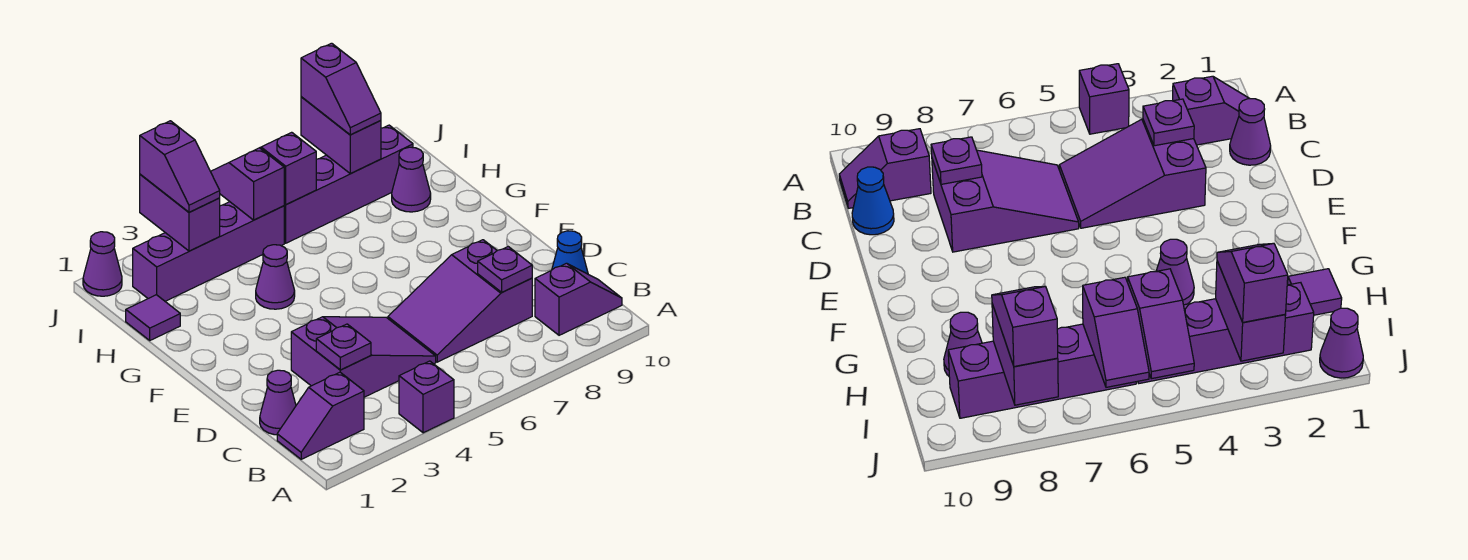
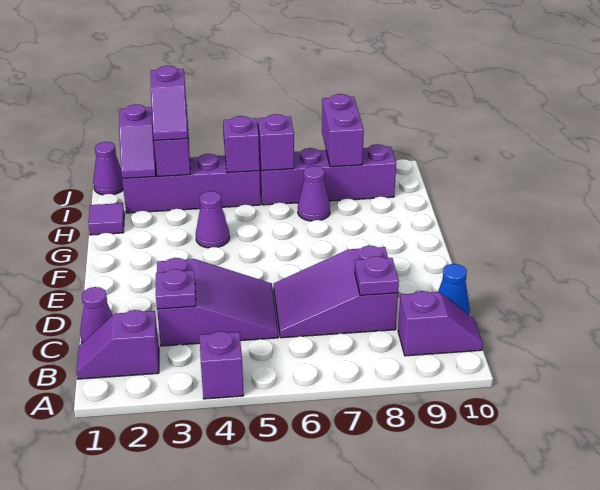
purple 1x1 cone [392,147,431,212] -> purple 1x1 cone moved to [298,166,330,221]
purple 1x2 slope [301,43,381,135] -> purple 1x2 slope moved to [119,105,156,179]

